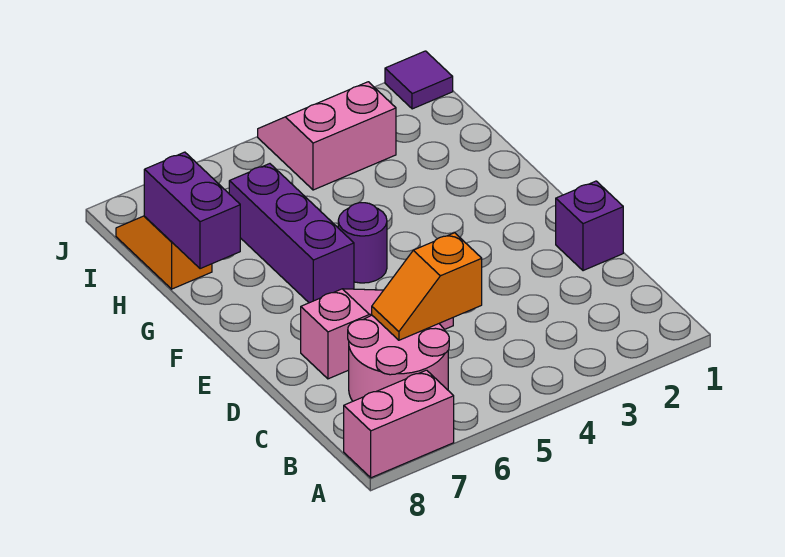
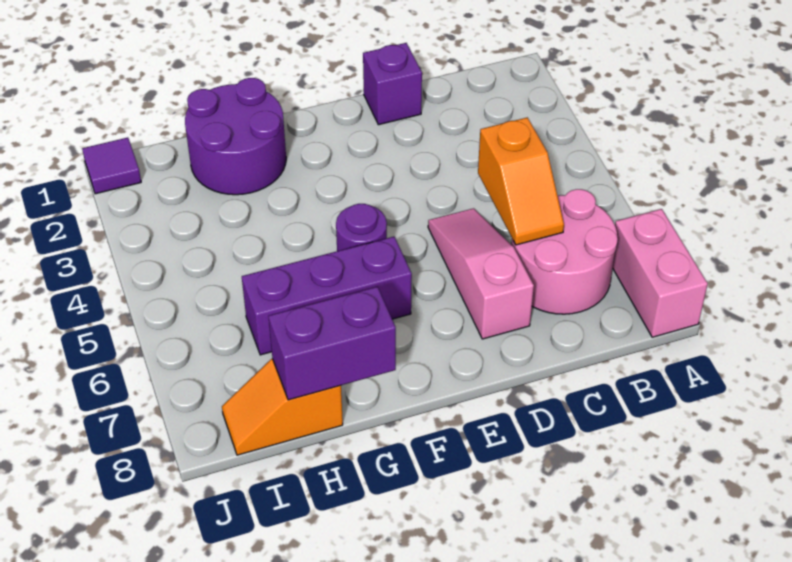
none -> purple 2x2 round brick [185,78,286,195]
pink 2x2 slope [258,82,396,190] -> none

